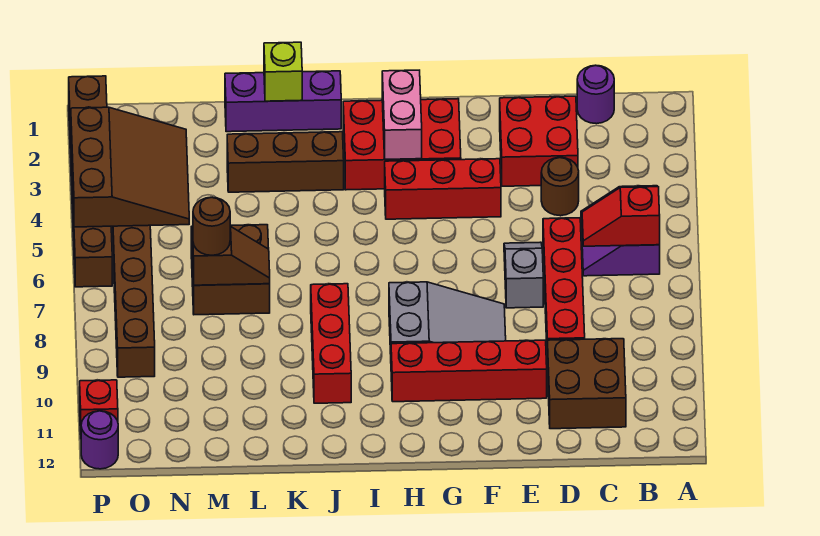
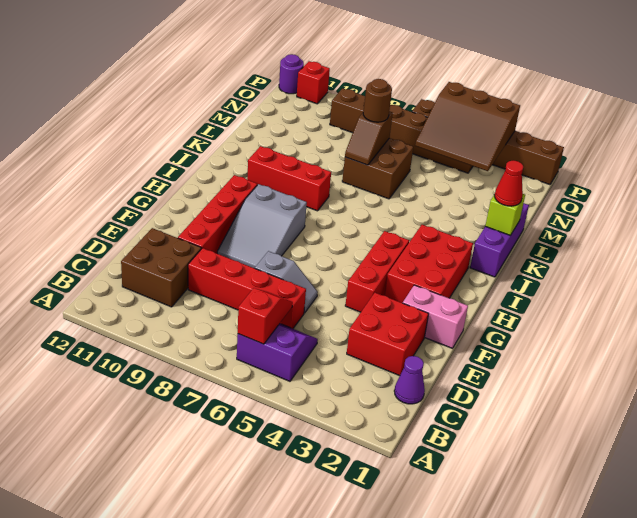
purple 1x1 round brick [577,65,614,124] -> purple 1x1 cone [394,356,425,404]
brown 1x1 round brick [541,157,579,216] -> none
pink 1x2 brick [382,70,422,159] -> pink 1x2 brick moved to [403,285,468,348]
brown 1x3 brick [227,132,344,192] -> none
none -> red 1x1 cone [495,160,523,206]

